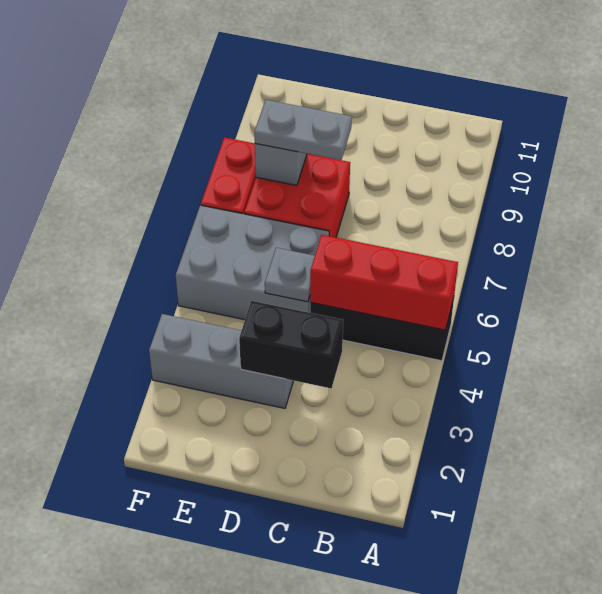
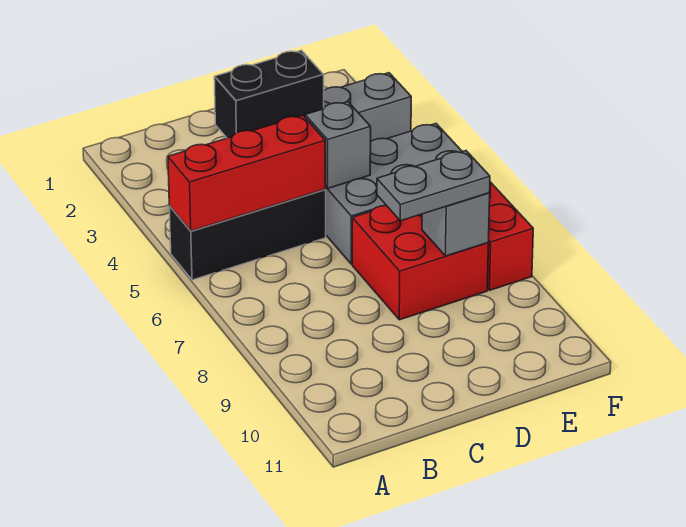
grey 1x1 plate [265,248,315,302] -> grey 1x1 brick [305,102,371,188]

